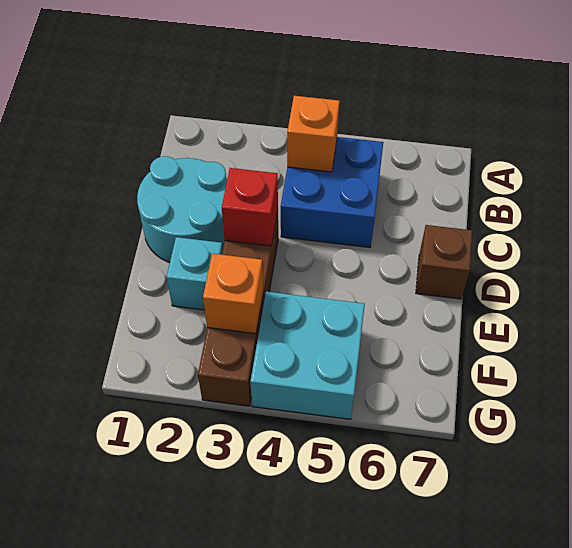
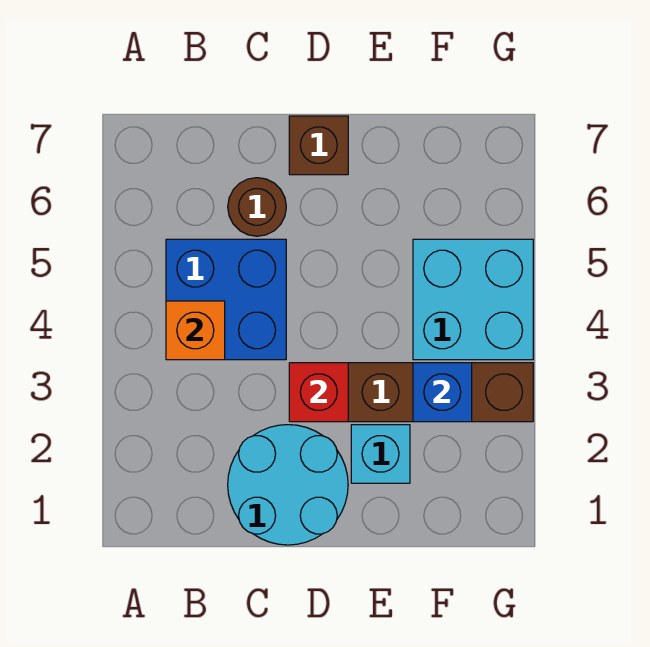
none -> brown 1x1 round brick [228,178,286,236]
orange 1x1 brick [203,254,263,334] -> blue 1x1 brick [413,363,472,422]

